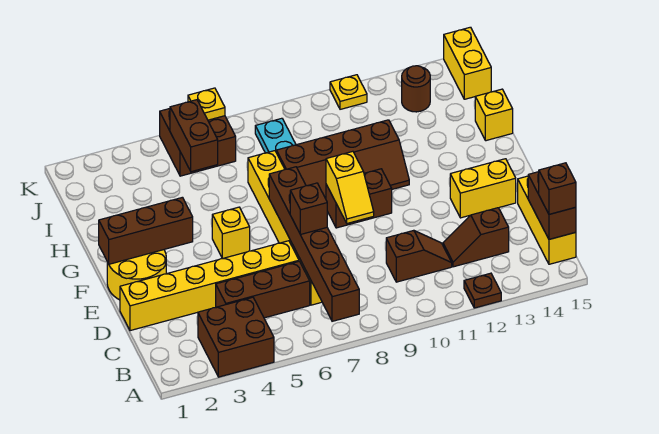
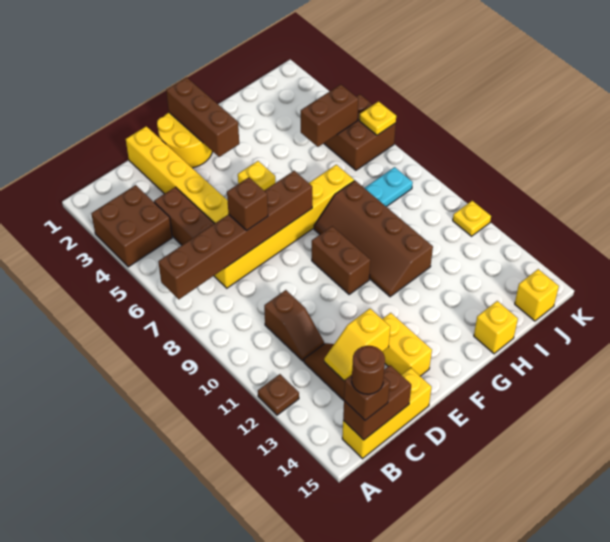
yellow 1x2 slope [326,151,374,223] -> yellow 1x2 slope moved to [324,309,390,381]
brown 1x1 round brick [402,66,430,112] -> brown 1x1 round brick moved to [352,346,385,394]
yellow 1x2 brick [444,27,491,99] -> yellow 1x1 brick [515,269,559,321]

